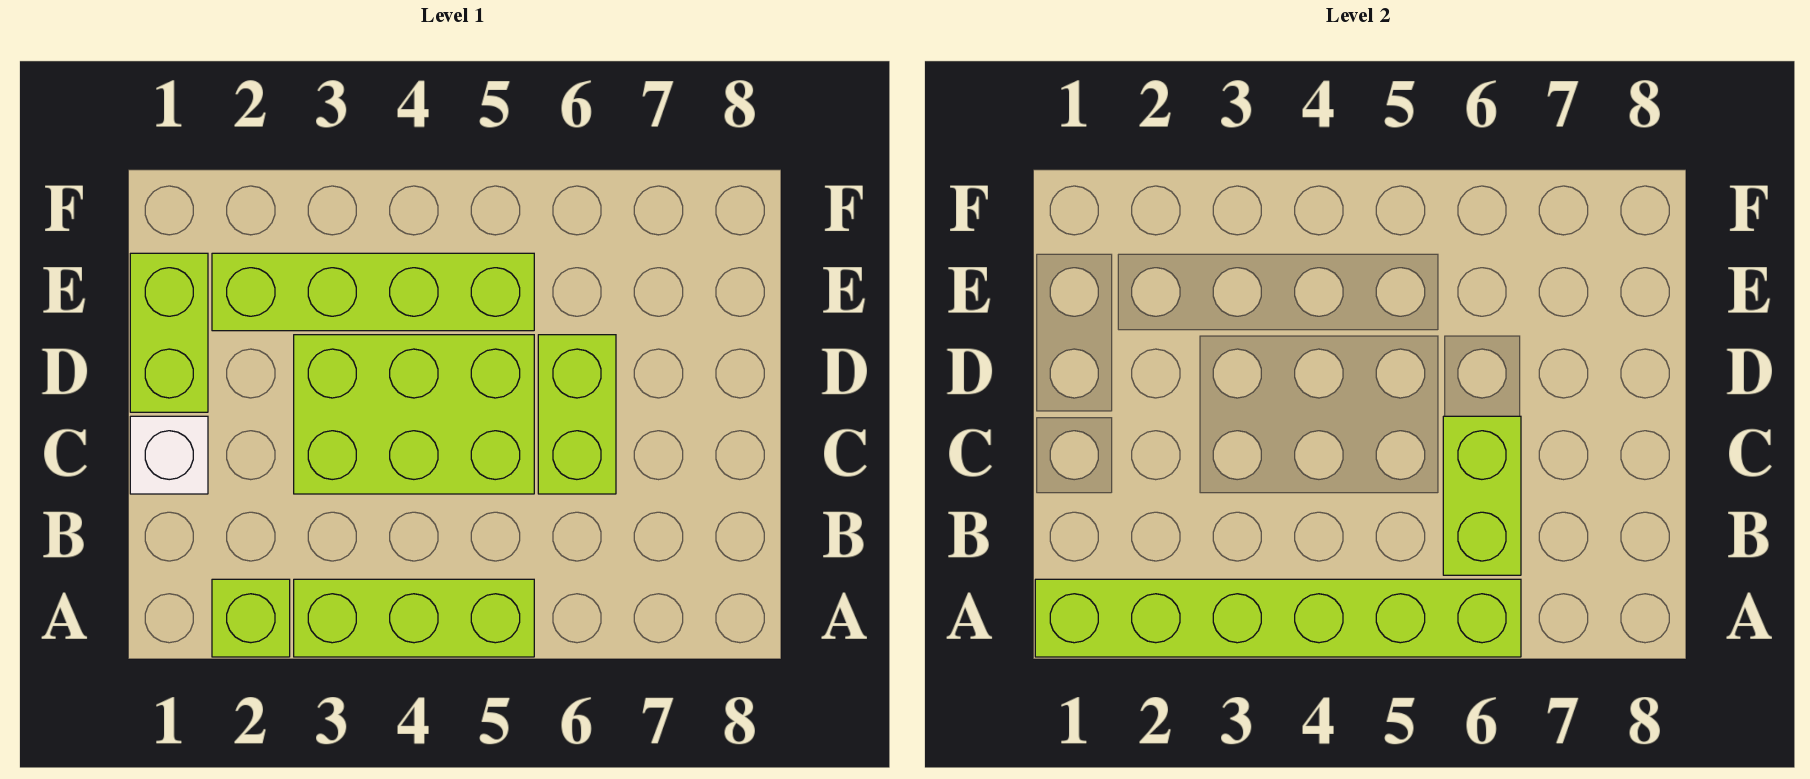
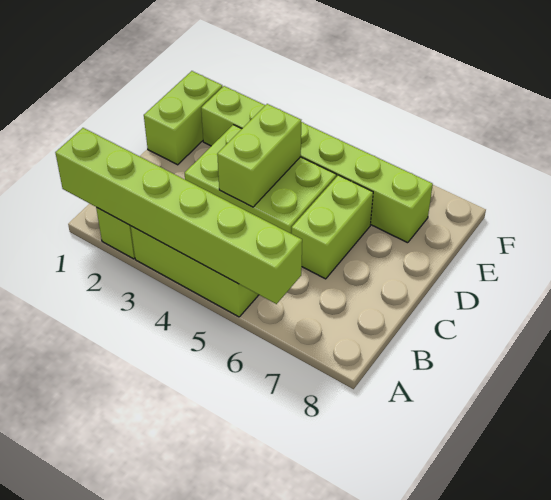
lime 1x2 brick [1443,416,1521,575] -> lime 1x2 brick moved to [217,104,301,207]
white 1x1 brick [130,416,208,494] -> none
lime 1x4 brick [212,253,534,331] -> lime 1x6 brick [201,86,433,243]

